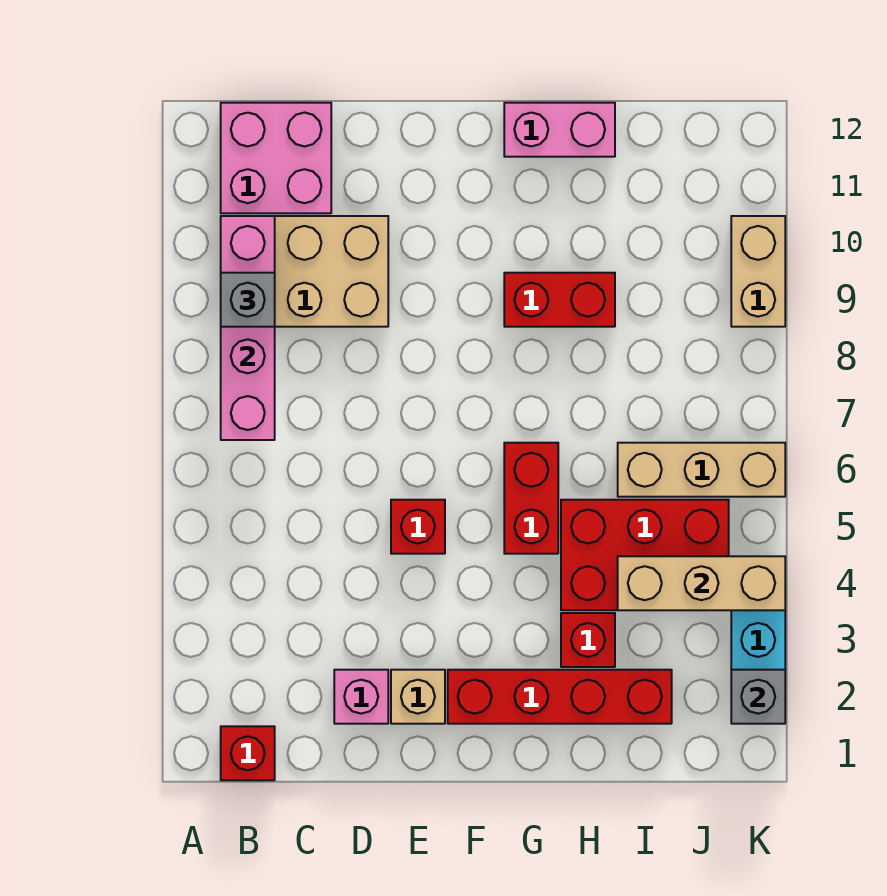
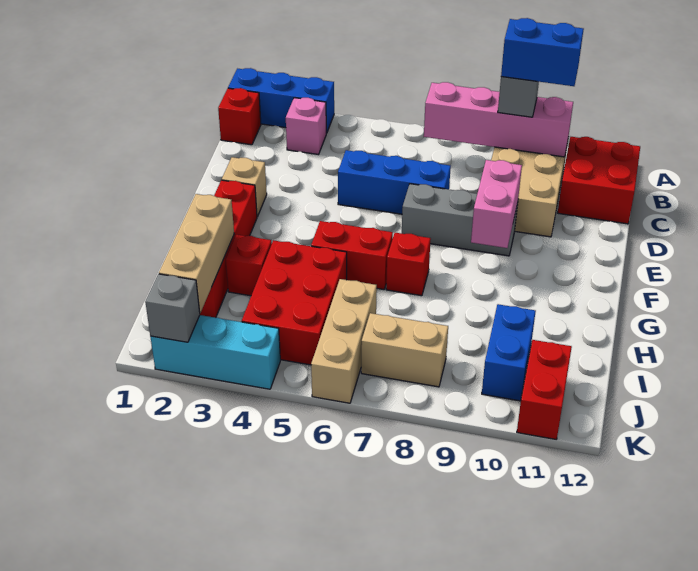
none -> blue 1x3 brick [228,68,334,133]
none -> blue 1x2 brick [501,18,584,86]
pink 2x2 brick [221,103,331,213] -> red 2x2 brick [558,137,640,224]
pink 1x1 brick [334,670,388,724] -> pink 1x1 brick moved to [286,98,326,155]
none -> blue 1x3 brick [338,150,451,214]
red 1x1 brick [391,500,445,554] -> red 1x1 brick moved to [386,233,431,296]
none -> grey 1x3 brick [402,184,518,256]
red 1x2 brick [504,273,615,327] -> red 1x2 brick moved to [517,340,572,439]
pink 1x2 brick [504,103,615,157] -> pink 1x2 brick moved to [471,160,522,248]
tan 1x3 brick [618,556,785,610] -> tan 1x3 brick moved to [159,194,234,313]
none -> blue 1x2 brick [482,304,536,401]
tan 1x2 brick [731,216,785,327] -> tan 1x2 brick moved to [361,313,448,387]

